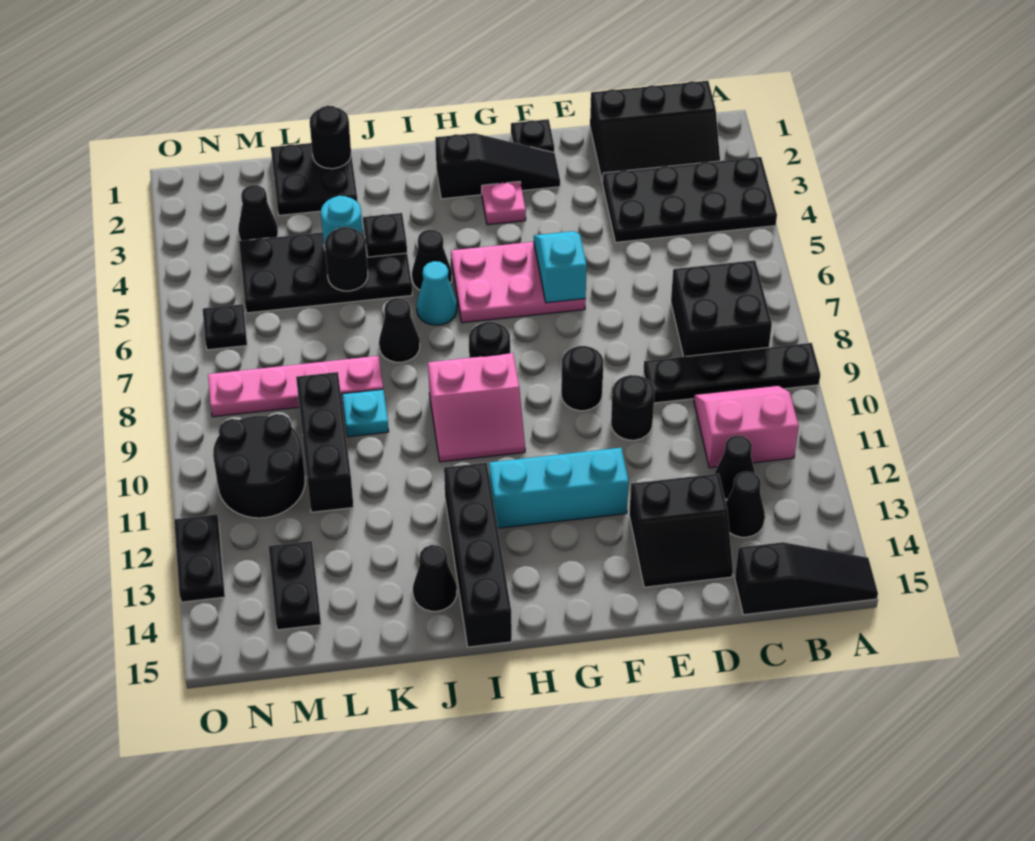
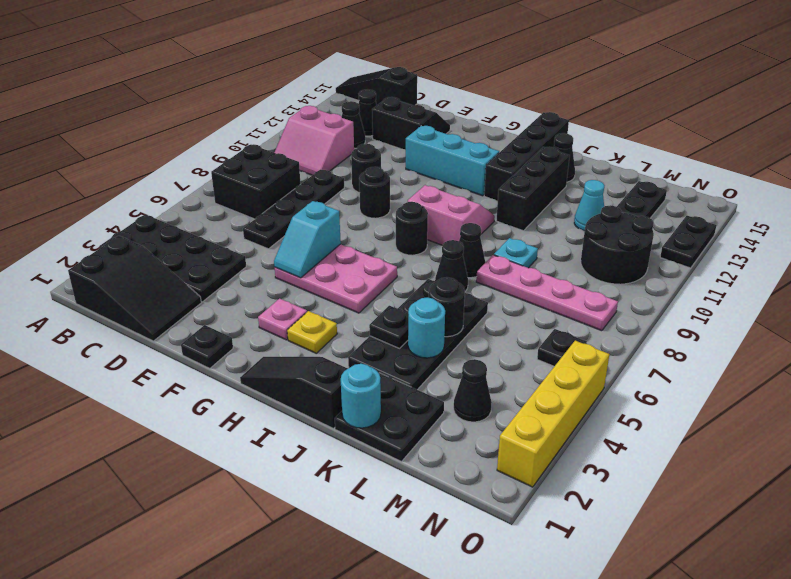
black 1x4 plate [643,343,820,403] -> black 1x4 plate turned to [243,170,344,249]
black 2x3 slope [590,81,720,182] -> black 2x3 slope turned to [68,236,201,341]
black 1x3 slope [435,133,560,199] -> black 1x3 slope moved to [240,357,348,429]
none -> yellow 1x1 plate [287,311,337,353]
black 1x1 cone [412,230,452,290] -> black 1x1 cone moved to [459,223,485,278]
cyan 1x1 cone [417,261,457,325] -> cyan 1x1 cone moved to [574,180,605,231]
black 2x4 plate [239,228,412,313] -> black 2x4 plate turned to [348,279,488,390]
black 1x1 round brick [310,106,351,169] -> cyan 1x1 round brick [341,364,381,428]
black 1x3 brick [296,372,354,512] -> black 1x3 brick moved to [496,147,570,231]
none -> yellow 1x4 brick [497,341,609,487]

